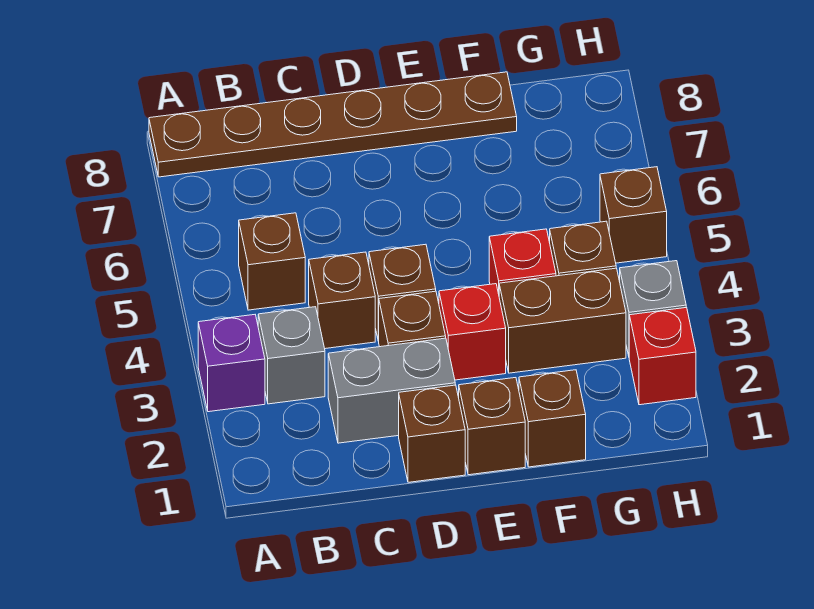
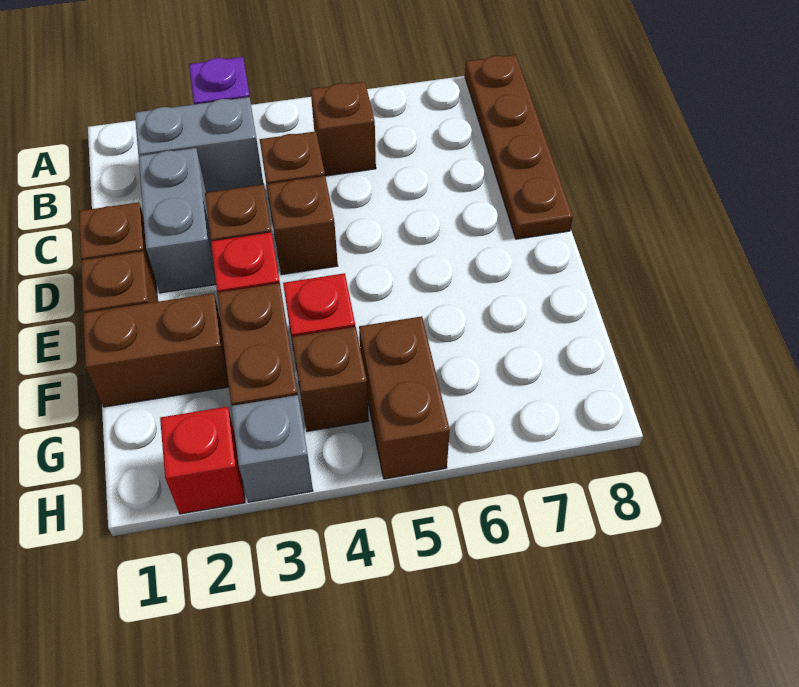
brown 1x6 plate [149,72,517,177] -> brown 1x4 plate [465,55,573,239]
grey 1x1 brick [258,307,325,404] -> grey 1x2 brick [135,97,264,193]
brown 1x1 brick [519,370,586,467] -> brown 1x2 brick [83,293,229,407]
brown 1x1 brick [600,167,667,263] -> brown 1x2 brick [359,316,450,479]

